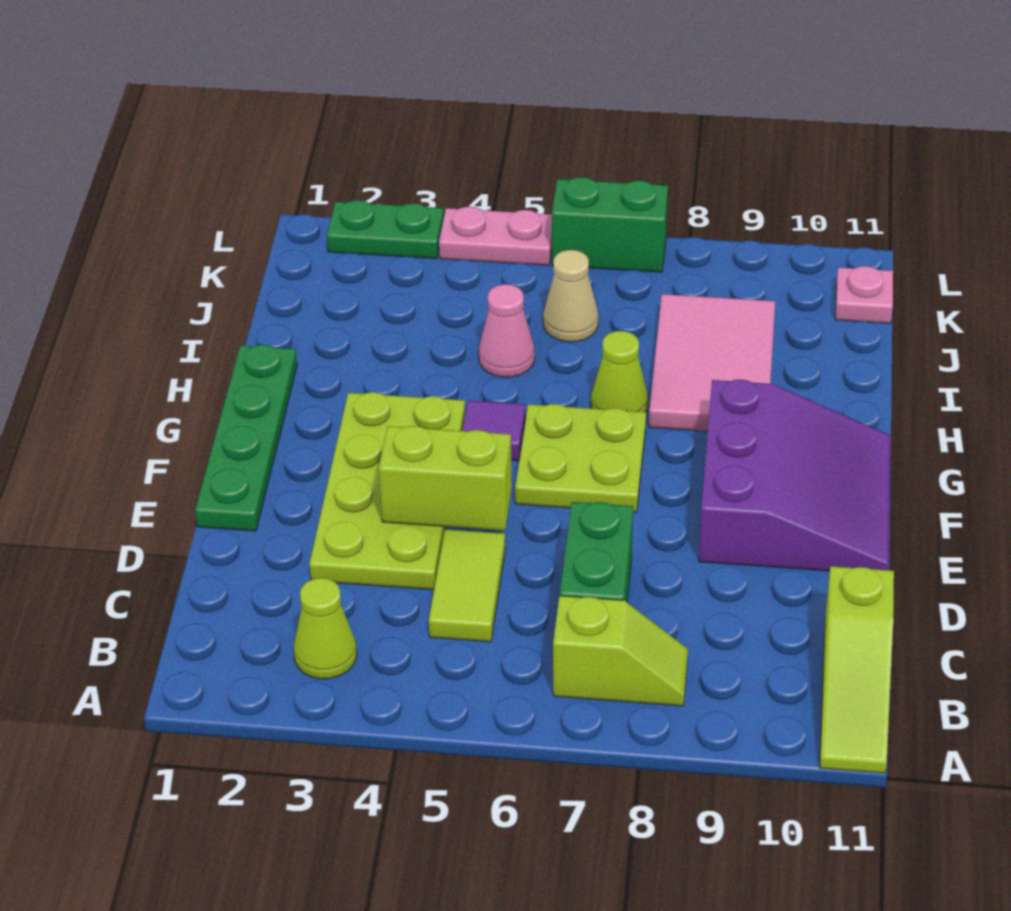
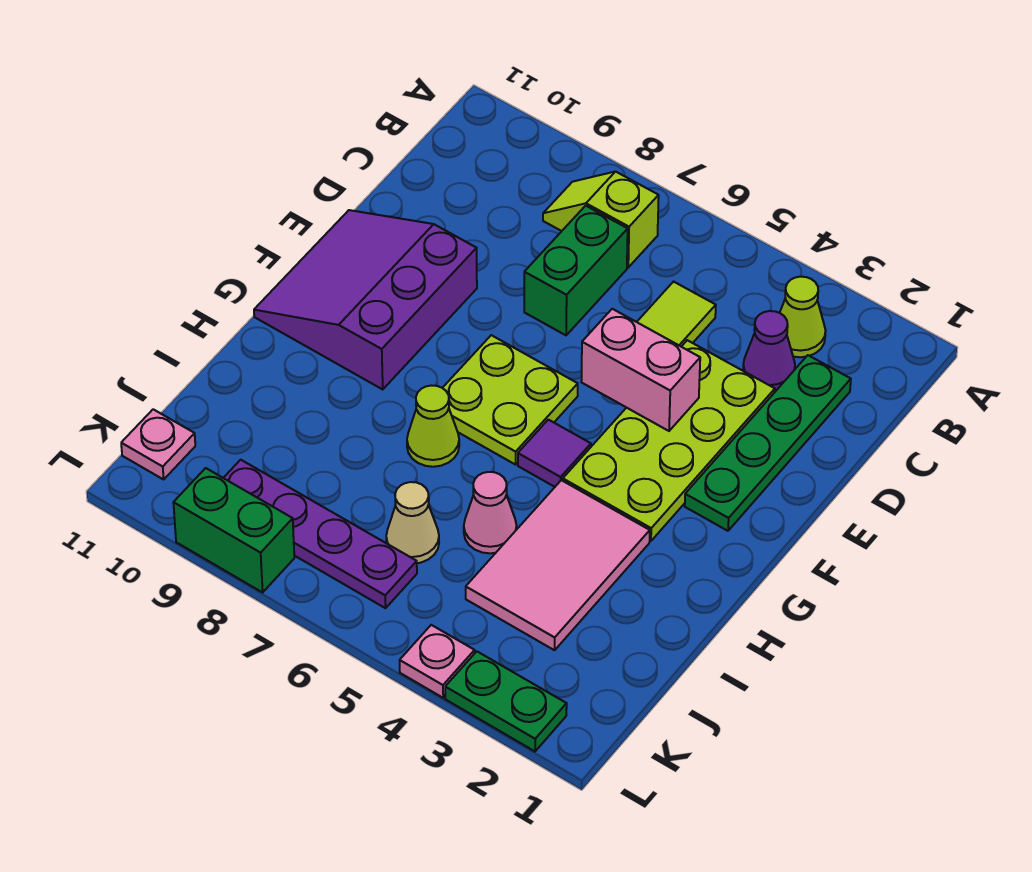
lime 1x3 slope [820,566,894,773] -> none
none -> purple 1x1 cone [743,311,795,391]
green 1x4 plate [195,345,297,531] -> green 1x4 plate moved to [685,355,851,531]
lime 1x2 brick [379,426,512,531] -> pink 1x2 brick [581,309,700,431]
pink 2x3 tile [649,294,775,431] -> pink 2x3 tile moved to [466,480,650,650]
none -> purple 1x4 plate [224,460,417,608]
pink 1x2 plate [439,207,552,265] -> pink 1x1 plate [400,625,475,698]
green 1x2 brick [552,177,668,272] -> green 1x2 brick moved to [173,468,294,592]

